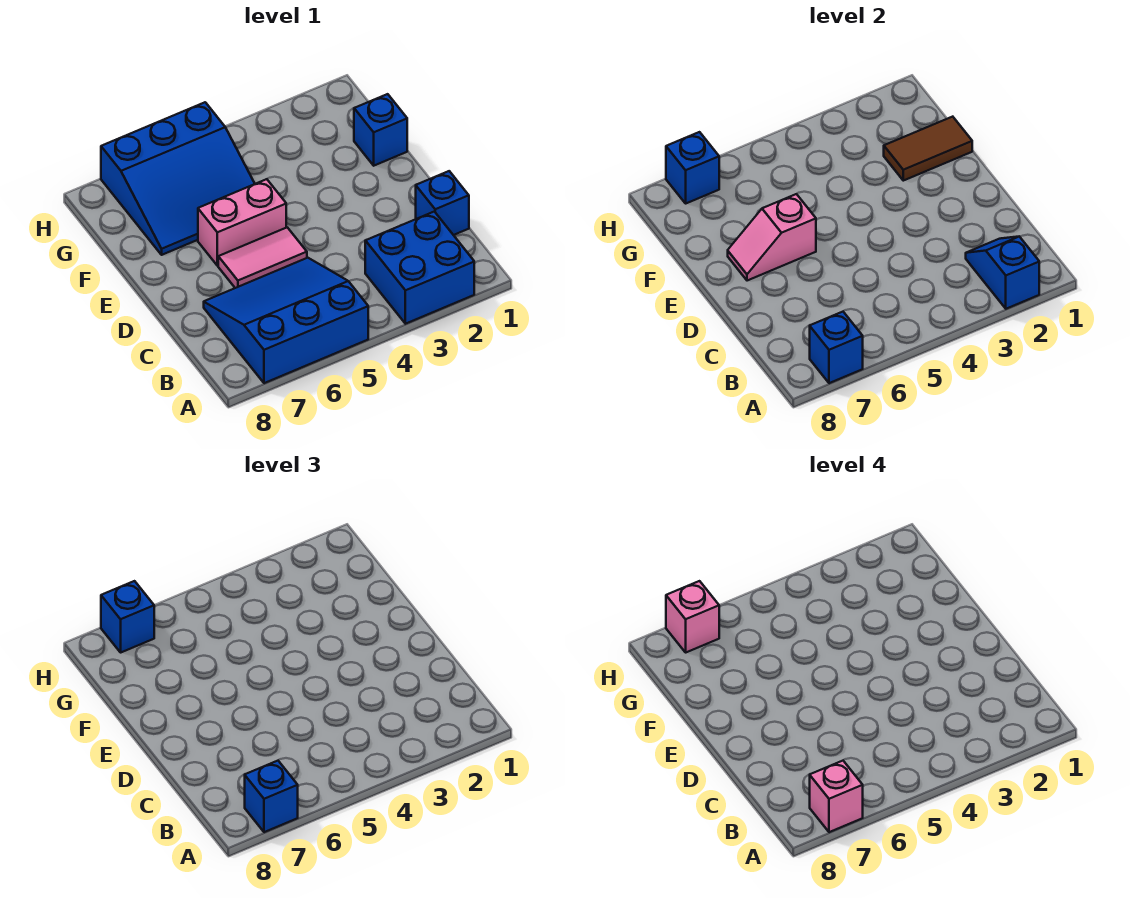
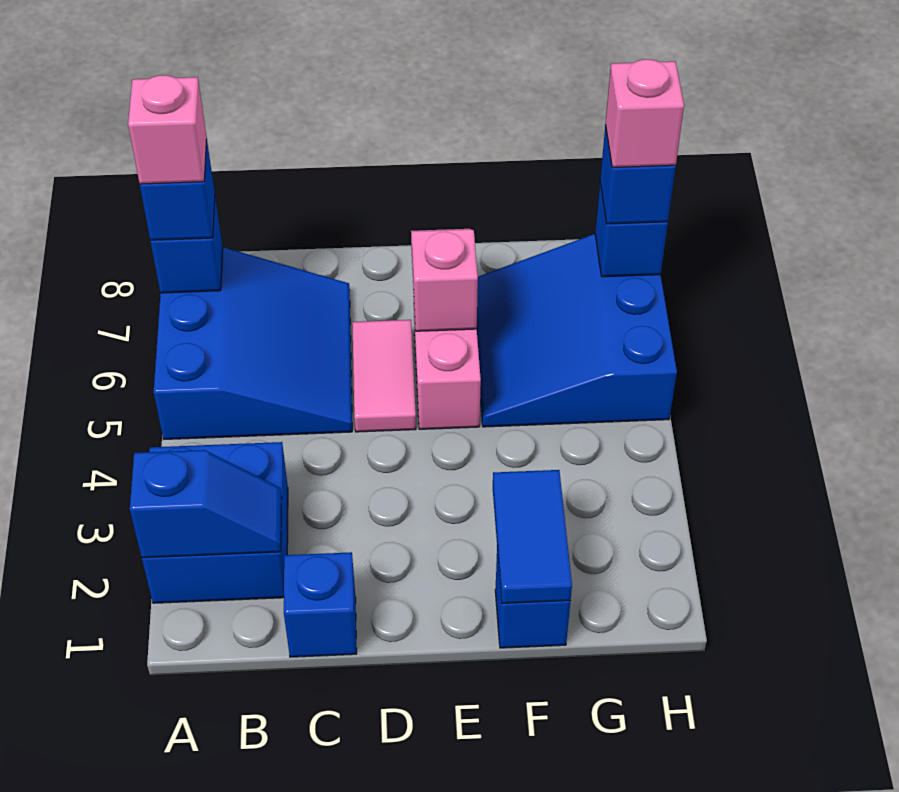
brown 1x2 tile [884,117,972,181] -> blue 1x2 tile [493,470,572,603]

